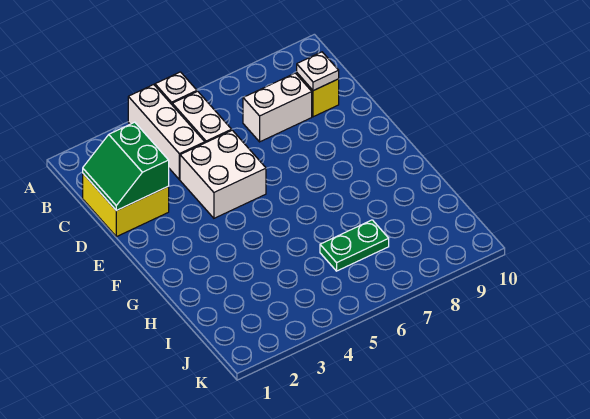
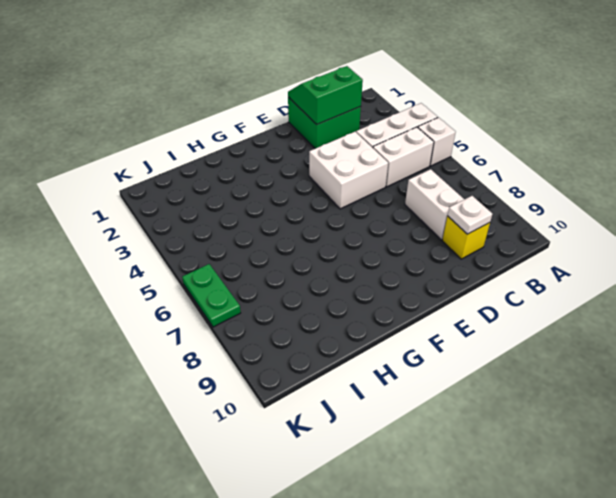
yellow 2x2 brick [83,174,169,237] -> green 2x2 brick [288,97,361,149]
green 1x2 plate [320,220,389,271] -> green 1x2 plate moved to [182,264,241,327]

